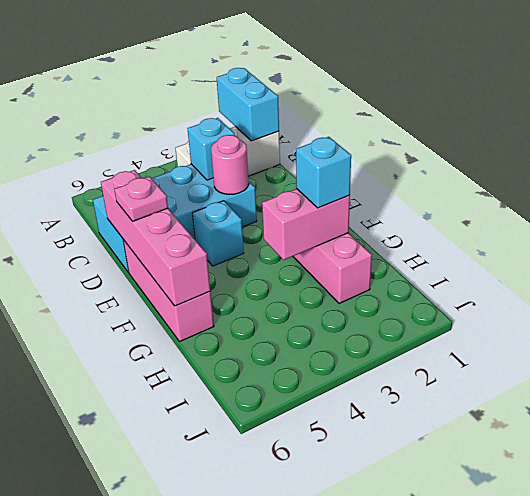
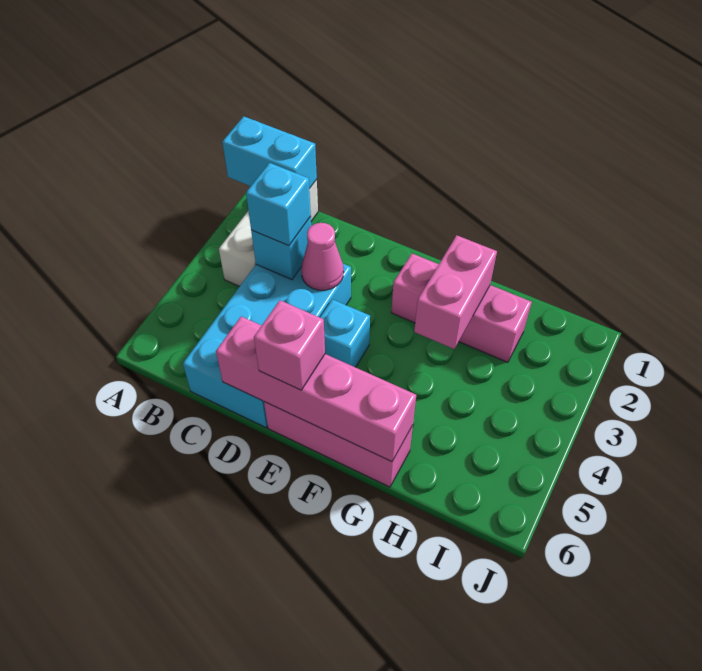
pink 1x1 round brick [211,135,249,195] -> pink 1x1 cone [301,223,344,290]
pink 1x1 plate [114,176,168,221] -> pink 1x1 brick [254,300,325,390]
cyan 1x1 brick [296,137,351,208] -> cyan 1x1 brick moved to [246,163,311,246]

